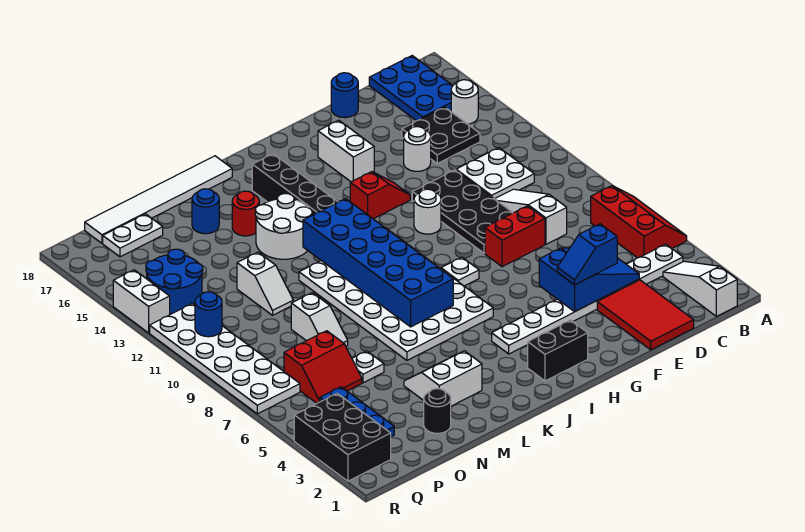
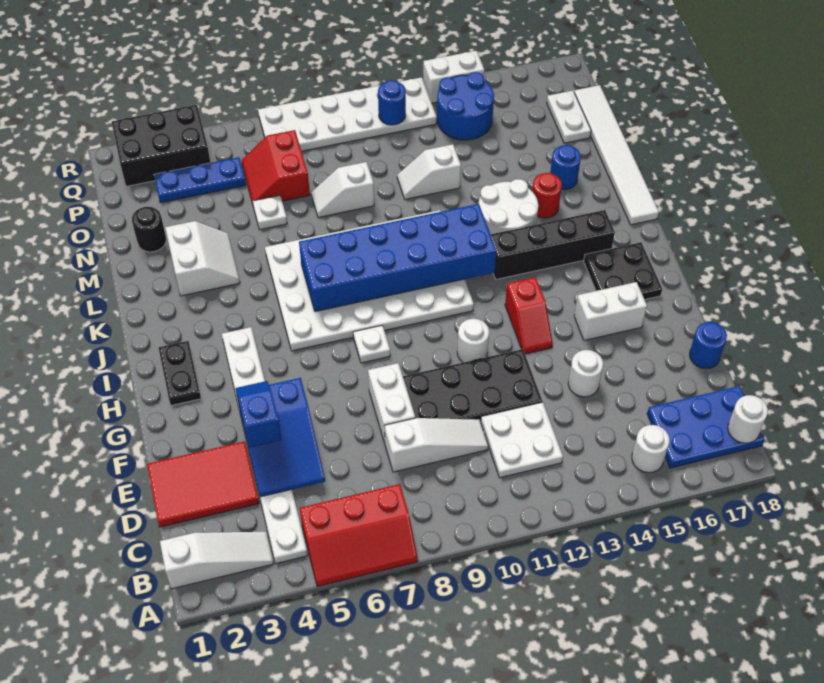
none -> white 1x1 round brick [728,395,768,443]
black 2x2 plate [402,107,480,163] -> black 2x2 plate moved to [584,242,662,300]
red 1x2 brick [485,206,545,267] -> white 1x2 brick [368,363,415,443]
black 1x2 brick [528,320,588,381] -> black 1x2 plate [159,341,201,405]

